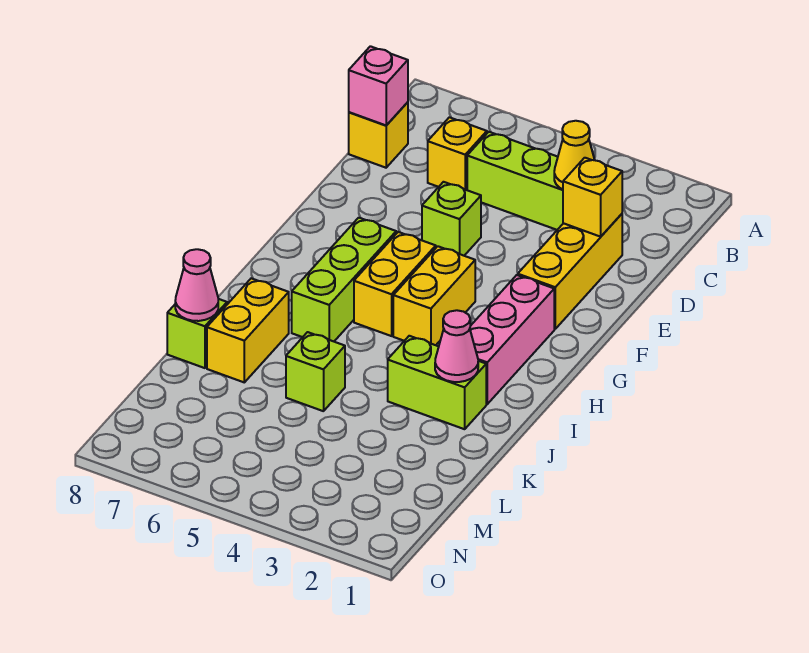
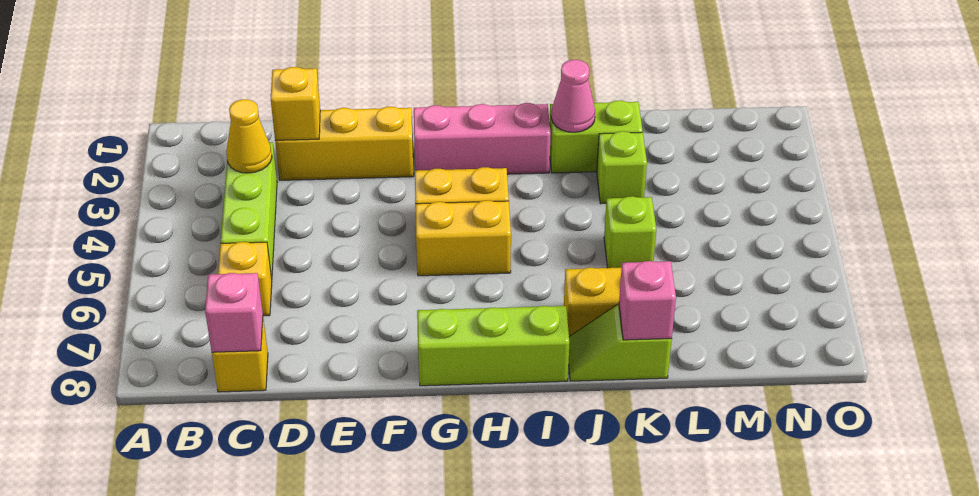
lime 1x1 brick [422,182,481,256] -> lime 1x1 brick moved to [597,131,647,204]
lime 1x3 brick [292,218,396,341] -> lime 1x3 brick moved to [417,306,569,386]
lime 1x2 brick [388,336,486,429] -> lime 1x2 brick turned to [550,100,643,173]
pink 1x1 cone [175,249,218,321] -> pink 1x1 brick [619,261,676,340]

